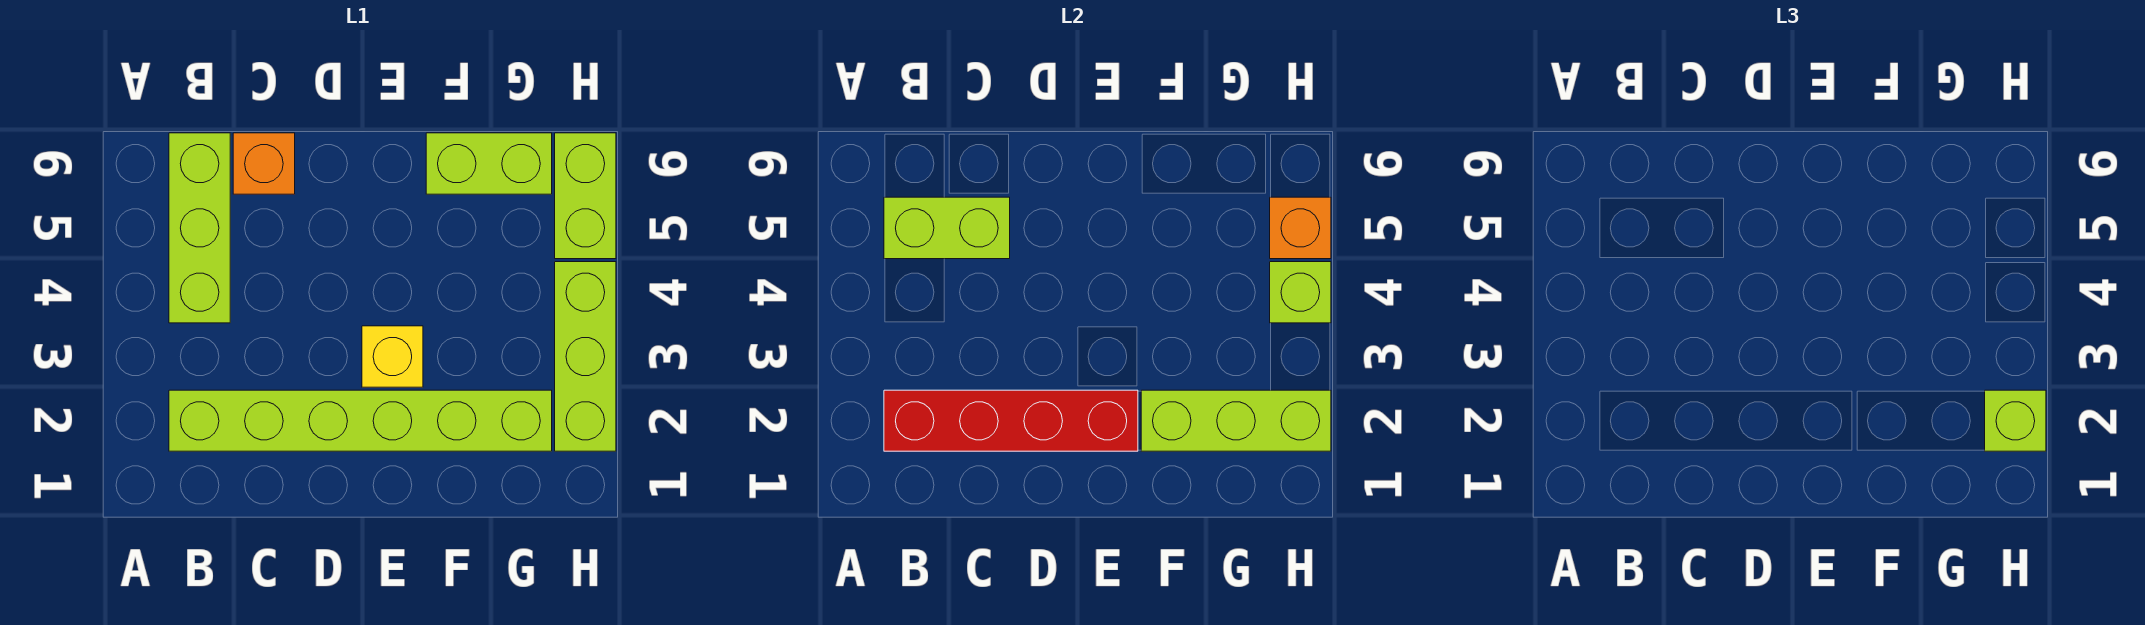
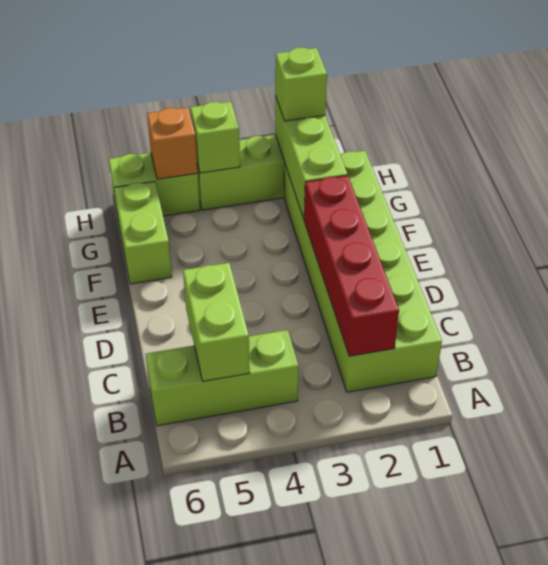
lime 1x6 brick [169,390,552,451] -> lime 2x6 brick [284,151,442,392]
orange 1x1 brick [233,133,295,194] -> none
yellow 1x1 brick [362,326,423,387] -> none

